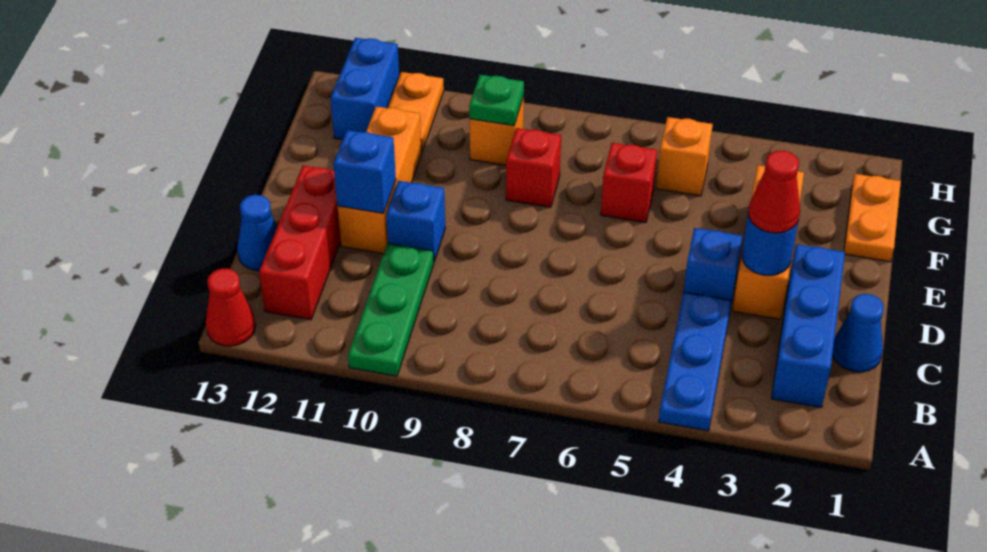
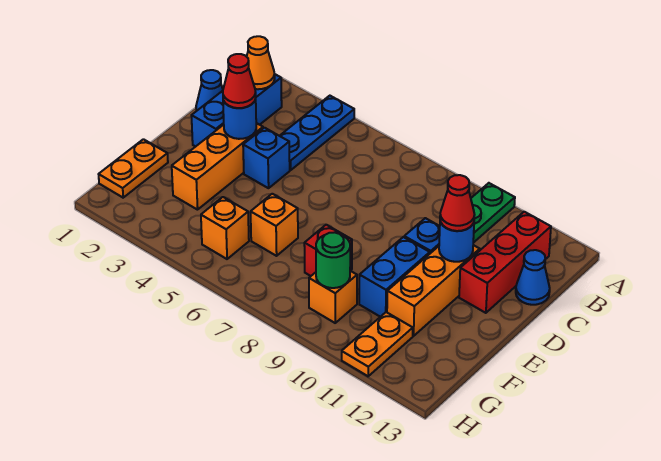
red 1x1 cone [206,268,256,346] -> red 1x1 cone moved to [440,175,475,231]
none -> orange 1x1 cone [247,36,275,89]
blue 1x1 brick [333,130,396,213] -> blue 1x1 round brick [439,221,474,262]
red 1x1 brick [601,143,657,223] -> orange 1x1 brick [251,194,298,256]
green 1x1 plate [469,75,524,126] -> green 1x1 round brick [316,232,350,288]
blue 1x2 brick [330,38,399,140] -> blue 1x2 brick moved to [359,237,430,317]

